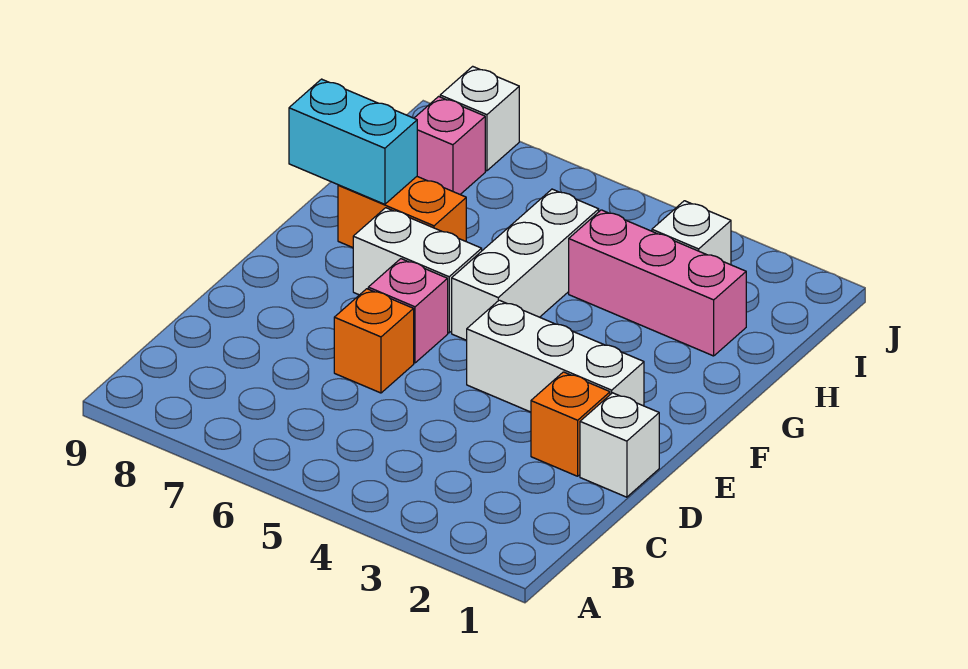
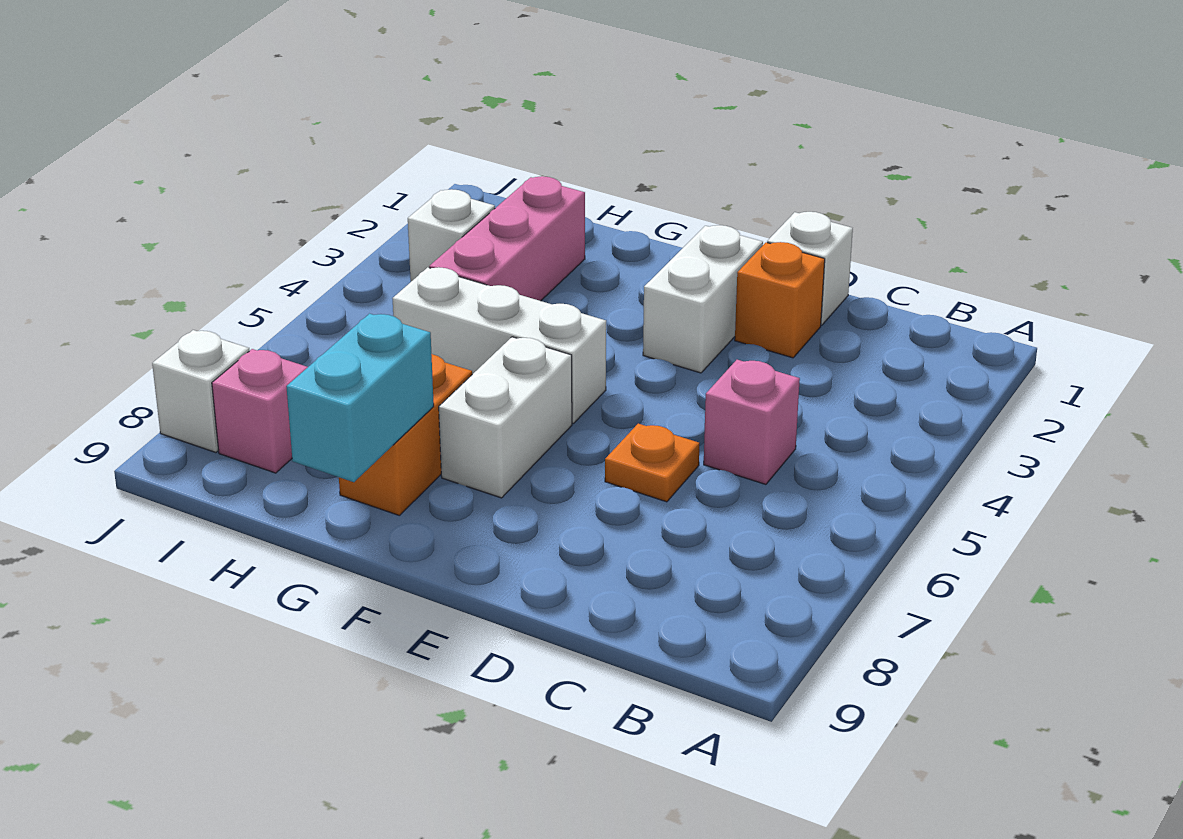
orange 1x1 brick [334,289,414,393] -> orange 1x1 plate [605,424,700,502]
white 1x3 brick [467,300,644,412] -> white 1x2 brick [643,225,763,373]
pink 1x1 brick [368,259,448,363] -> pink 1x1 brick moved to [704,360,800,484]

